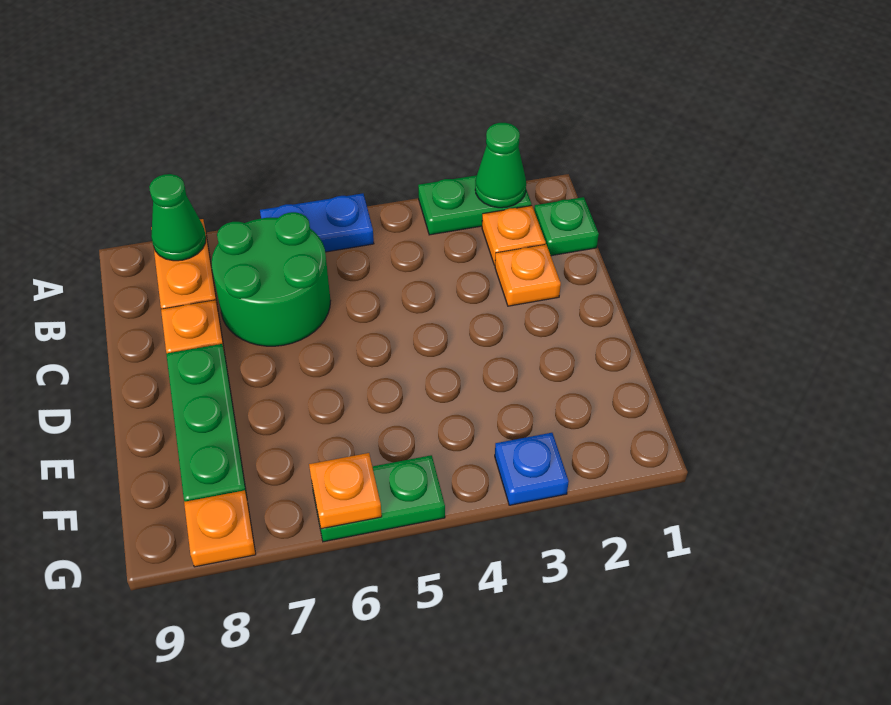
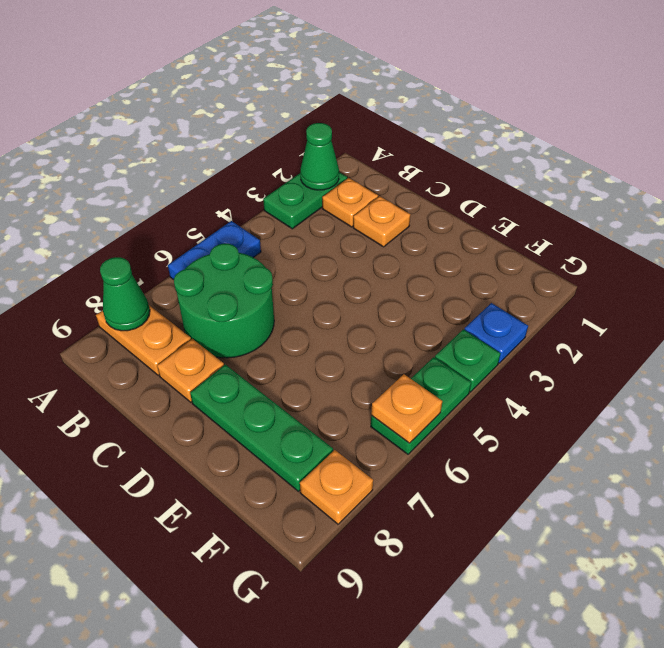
green 1x1 plate [534,197,599,256] -> green 1x1 plate moved to [435,329,501,392]

